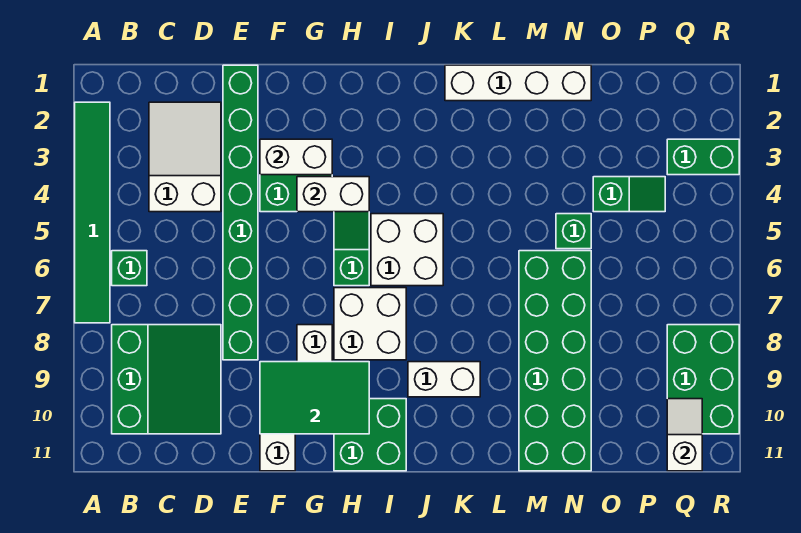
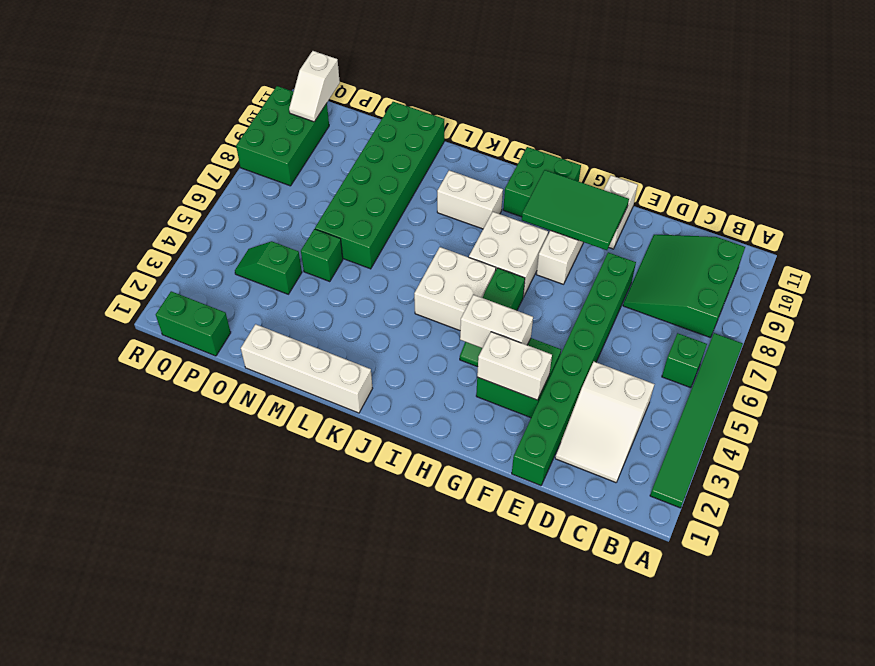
green 1x2 brick [667,139,739,175] -> green 1x2 brick moved to [156,291,231,356]

